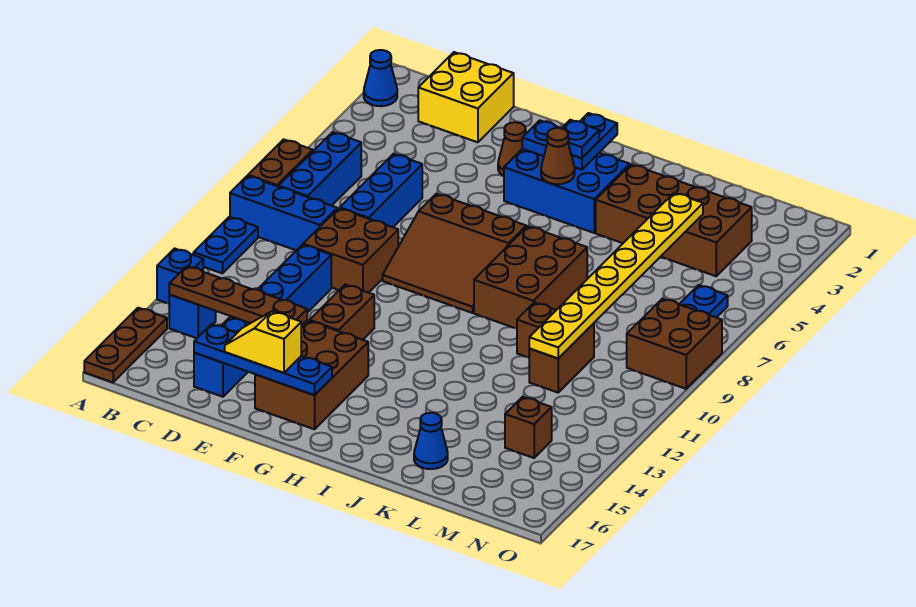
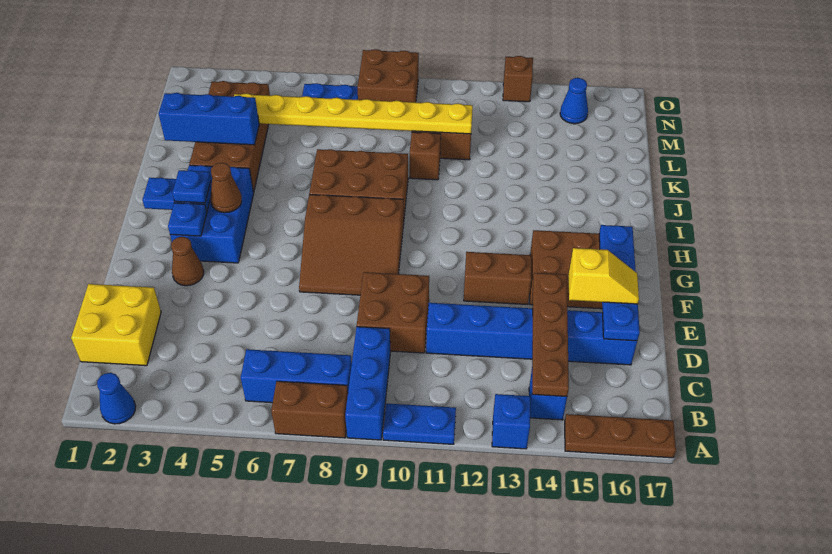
blue 1x3 brick [340,154,422,227] -> blue 1x3 brick moved to [159,93,259,145]
yellow 1x2 slope [225,311,301,373] -> yellow 1x2 slope turned to [568,248,639,304]
brown 3x3 slope [383,194,526,313] -> brown 3x3 slope turned to [299,194,404,295]
blue 1x1 cone [414,413,448,469] -> blue 1x1 cone moved to [560,78,588,124]
brown 1x1 brick [505,397,552,458] -> brown 1x1 brick moved to [503,56,533,102]

